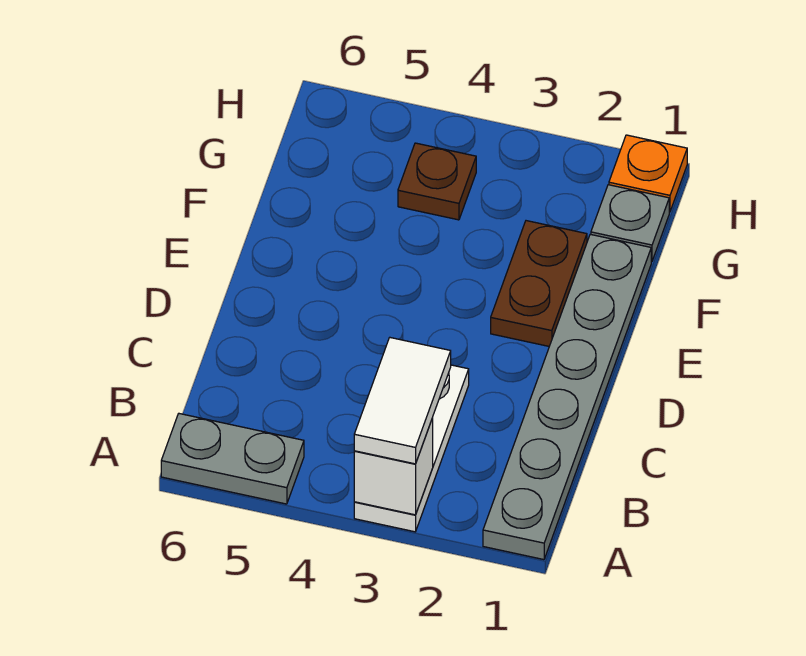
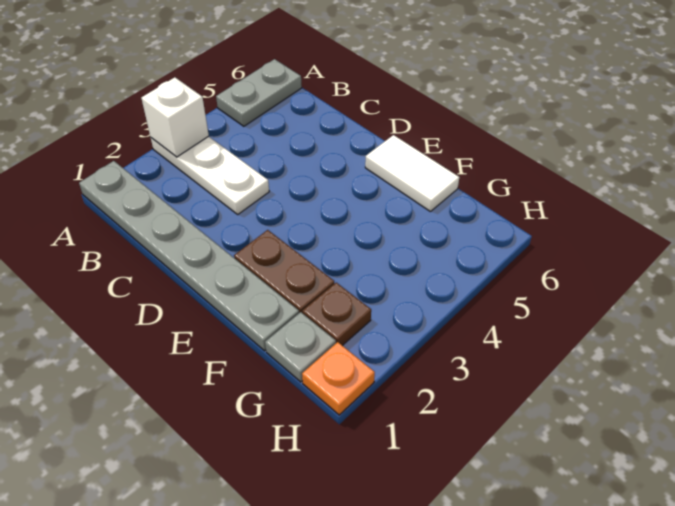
white 1x2 tile [354,338,451,464] -> white 1x2 tile moved to [365,135,459,211]
brown 1x1 plate [398,143,476,220] -> brown 1x1 plate moved to [303,283,371,346]

